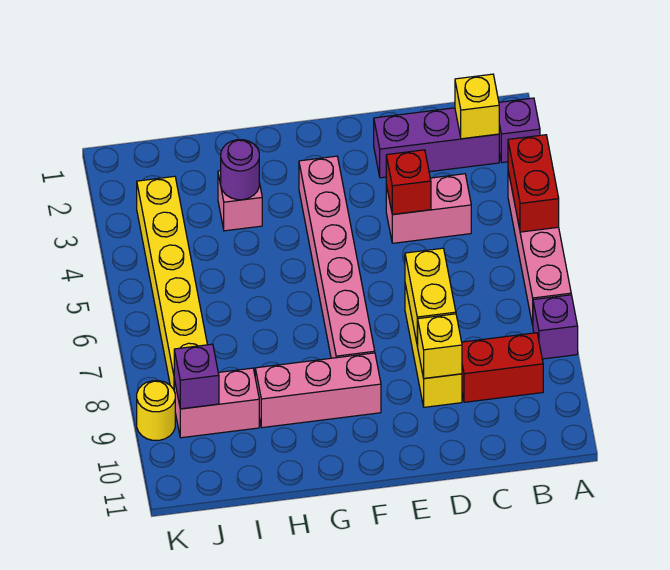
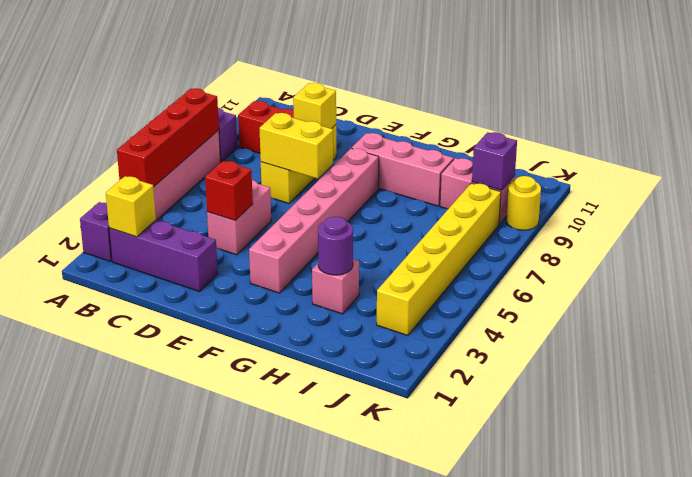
red 1x2 brick [508,135,559,232] -> red 1x4 brick [117,88,219,187]
pink 1x2 brick [386,174,471,243] -> pink 1x2 brick turned to [207,180,271,255]
yellow 1x2 brick [405,248,456,345] -> yellow 1x2 brick turned to [260,113,333,179]

